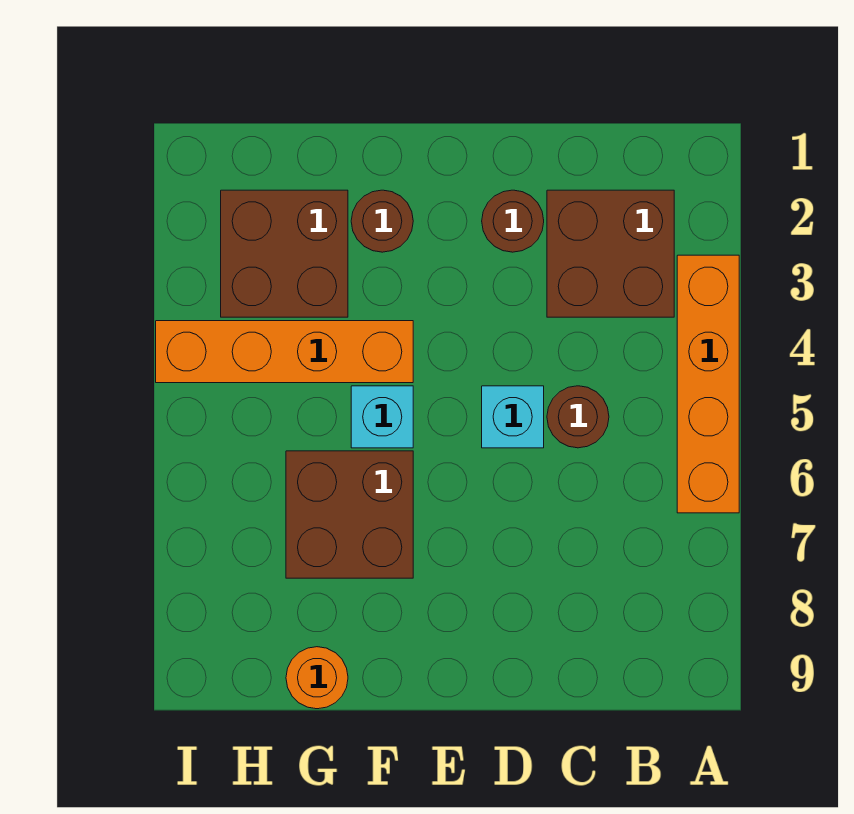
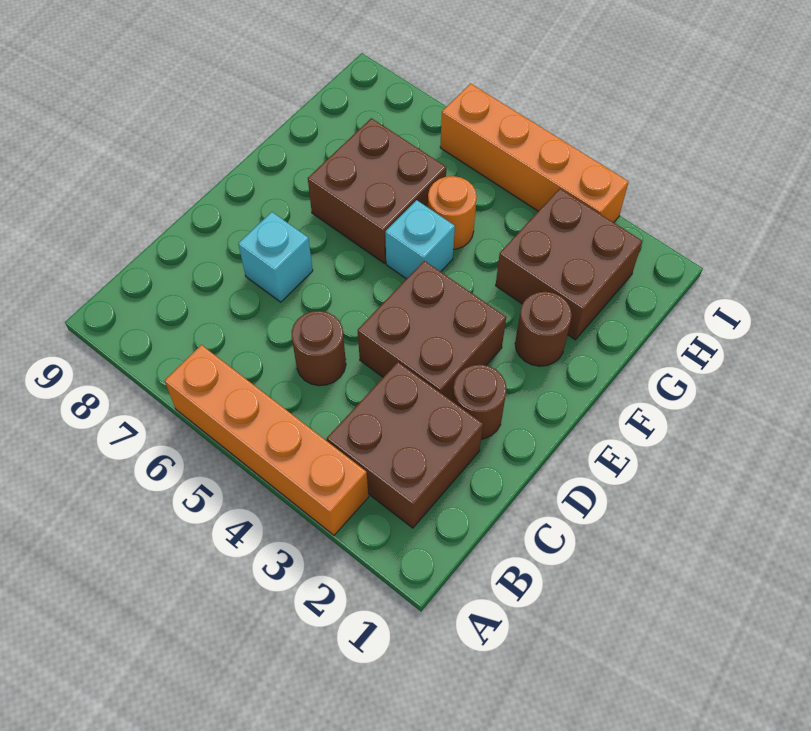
none -> brown 2x2 brick [358,261,506,401]
cyan 1x1 brick [482,386,544,448] -> cyan 1x1 brick moved to [238,212,313,302]
orange 1x4 brick [156,321,413,383] -> orange 1x4 brick turned to [440,84,629,222]
orange 1x1 round brick [286,647,348,709] -> orange 1x1 round brick moved to [428,176,477,249]

